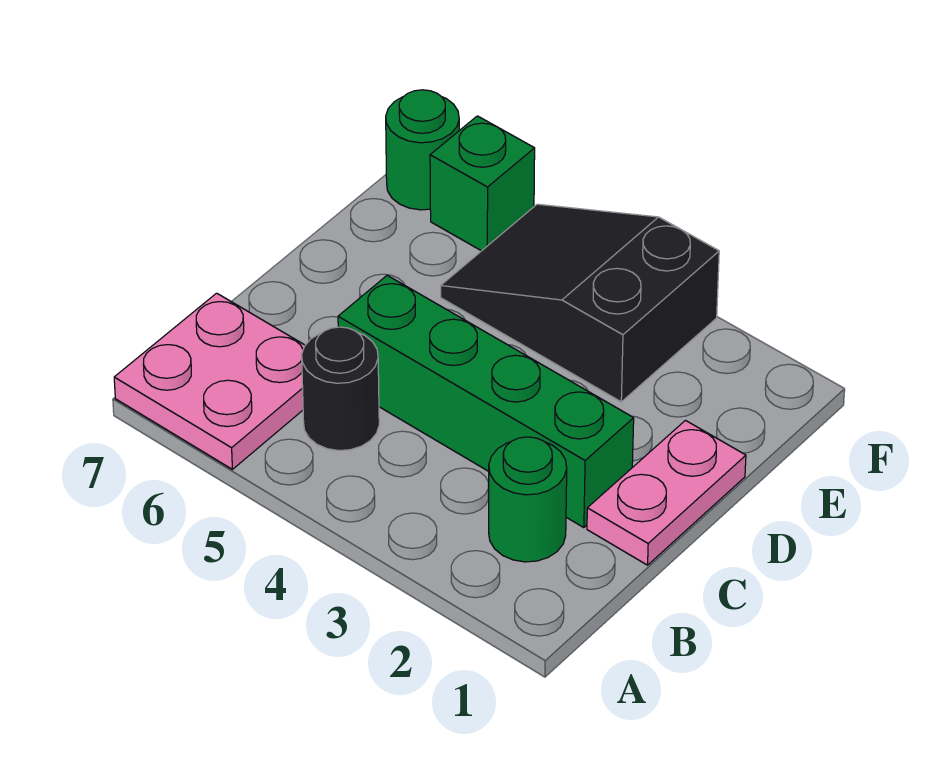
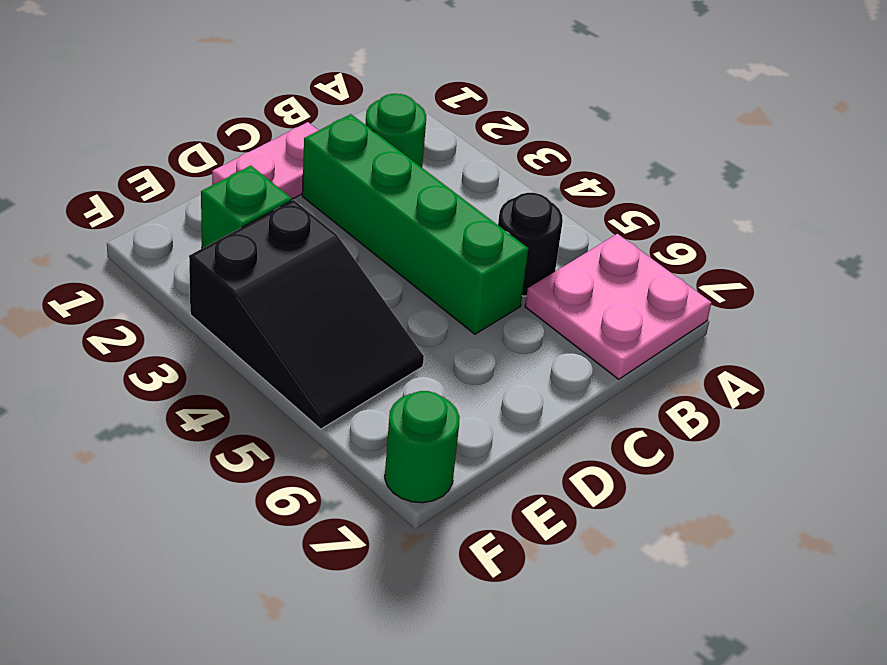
green 1x1 brick [430,116,535,251] -> green 1x1 brick moved to [201,166,292,248]

